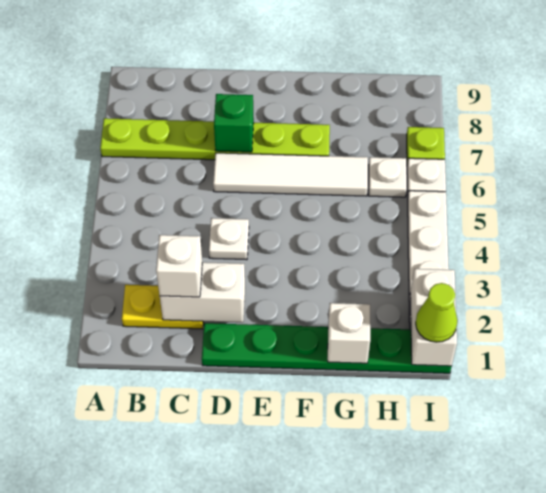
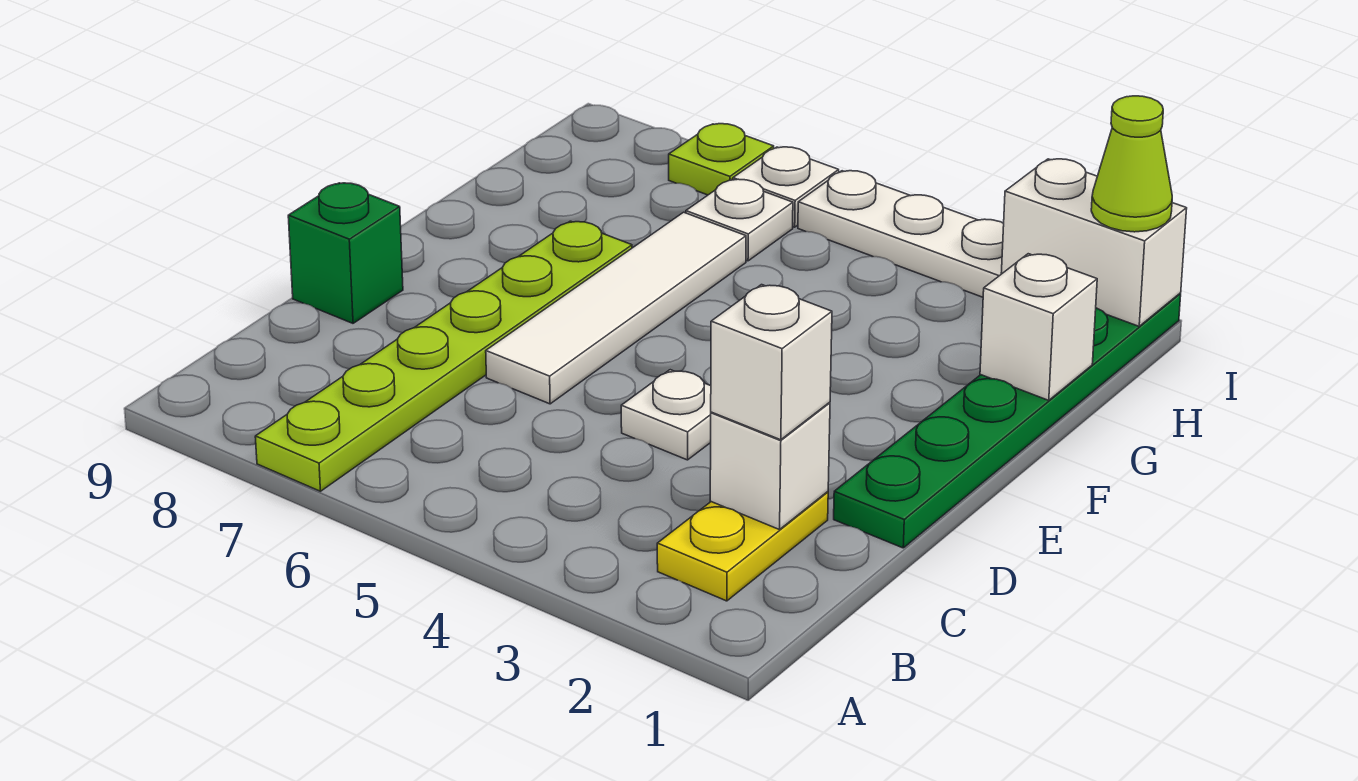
white 1x2 brick [160,262,245,322] -> white 1x1 brick [710,402,830,530]
green 1x1 brick [214,94,254,152] -> green 1x1 brick moved to [288,183,403,323]

